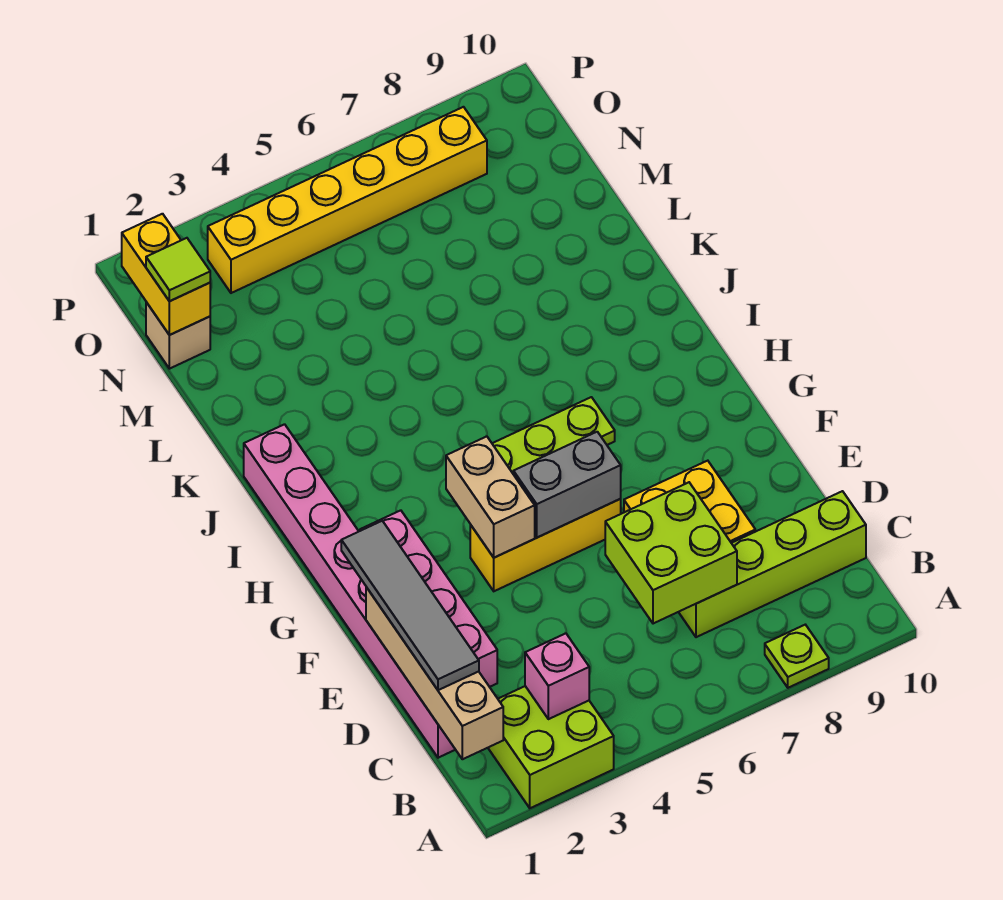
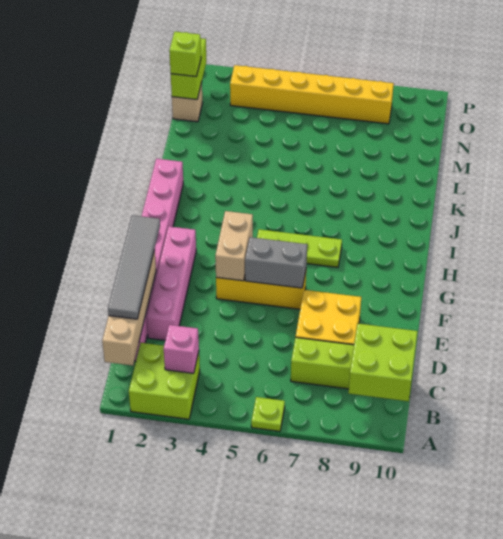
lime 1x1 plate [765,625,829,688] -> lime 1x1 plate moved to [251,397,285,431]
lime 2x2 brick [605,482,737,624] -> lime 2x2 brick moved to [348,323,418,401]
yellow 1x2 brick [122,214,210,335] -> lime 1x2 brick [171,38,206,99]
lime 1x1 tile [146,238,210,301] -> lime 1x1 brick [169,32,201,77]

